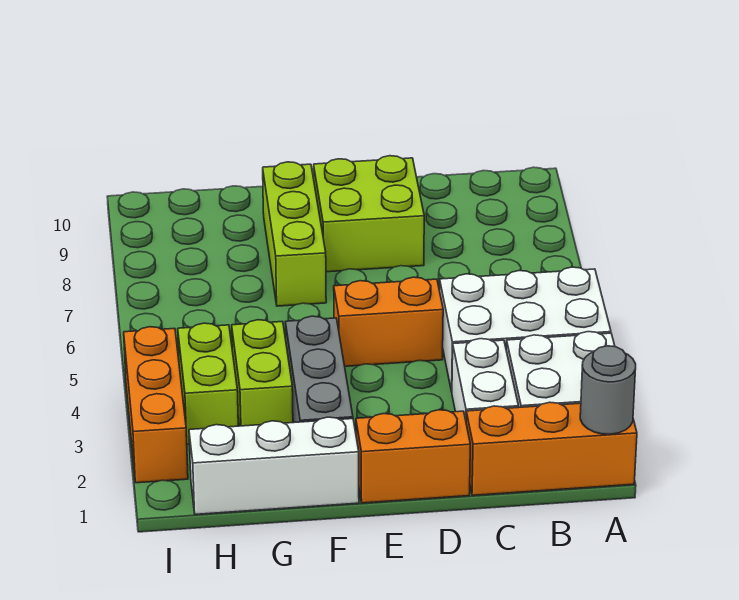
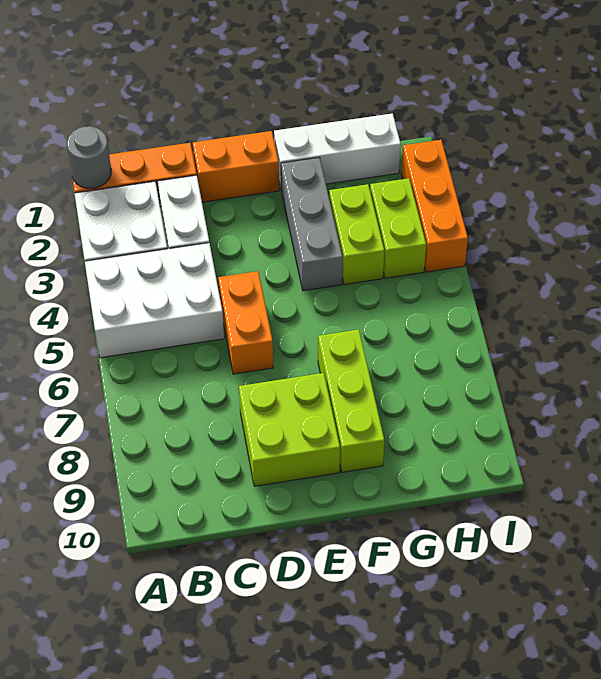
orange 1x2 brick [334,277,443,366] -> orange 1x2 brick turned to [218,271,273,374]

